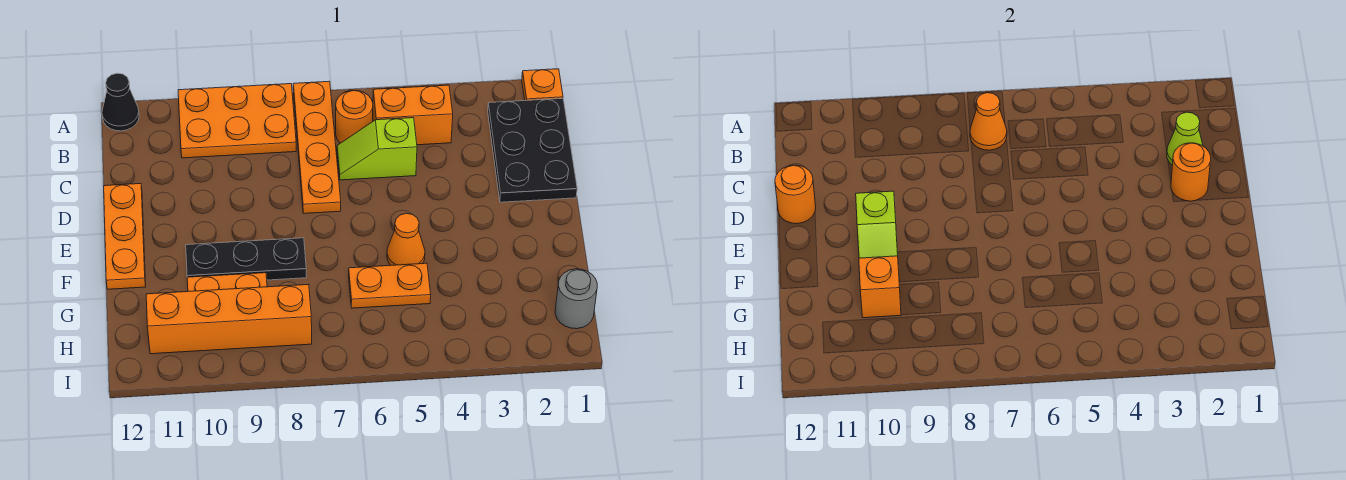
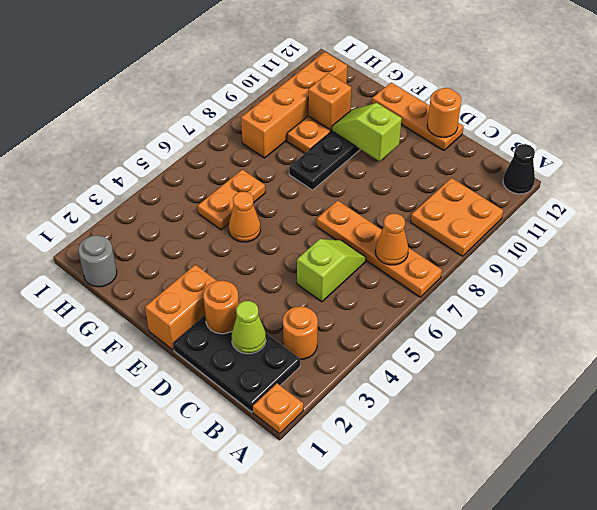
orange 2x3 plate [178,84,296,158] -> orange 2x2 plate [411,178,503,256]
orange 1x2 brick [373,85,453,145] -> orange 1x2 brick moved to [145,265,217,350]
orange 1x1 round brick [336,90,373,143] -> orange 1x1 round brick moved to [283,306,318,359]

